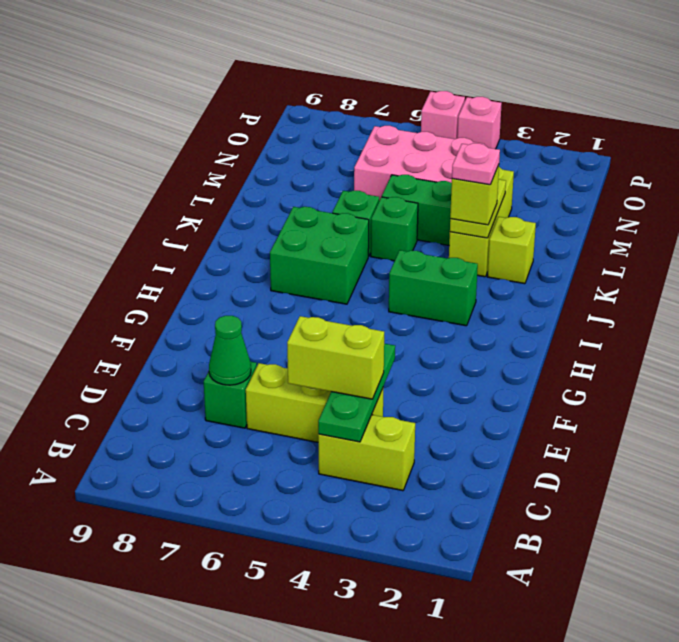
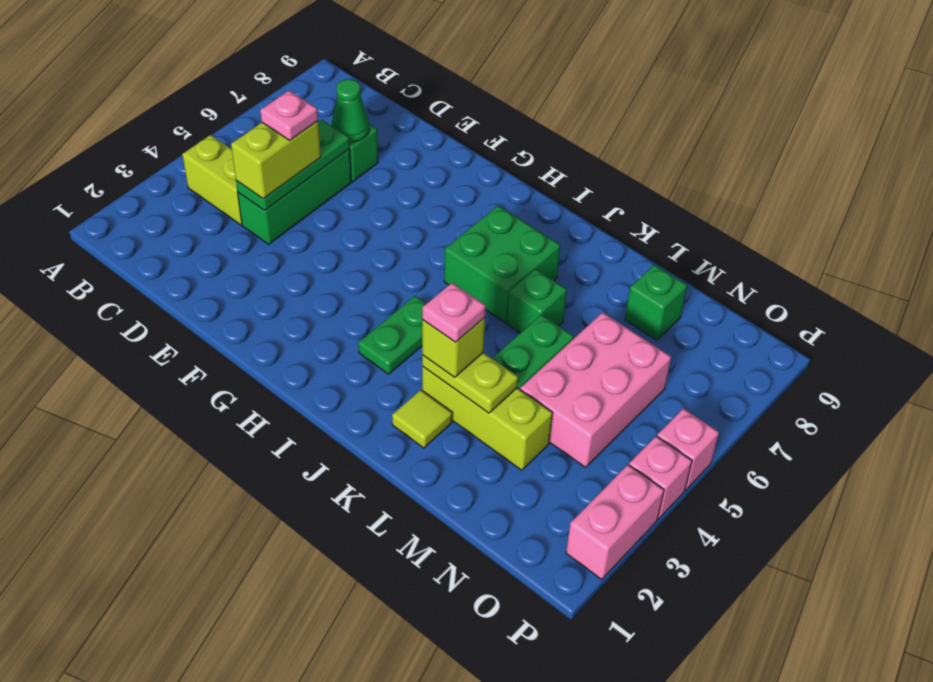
lime 1x2 brick [318,415,415,491] -> lime 1x2 brick turned to [182,135,242,225]
green 1x3 plate [318,344,395,442] -> green 1x3 plate turned to [236,120,350,210]
lime 1x3 brick [246,363,383,442] -> green 1x3 brick [238,149,352,244]
none -> pink 1x1 plate [260,91,318,140]
green 1x2 brick [389,250,478,326] -> green 1x2 plate [358,296,427,374]
lime 1x1 brick [488,217,536,284] -> lime 1x1 tile [392,390,452,448]
green 1x1 brick [371,197,418,261] -> green 1x1 brick moved to [625,265,687,340]
none -> pink 1x2 brick [566,465,664,579]

